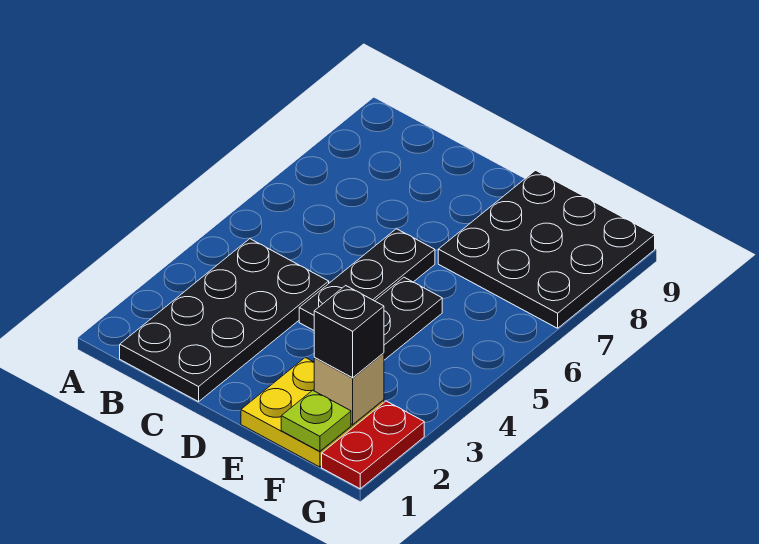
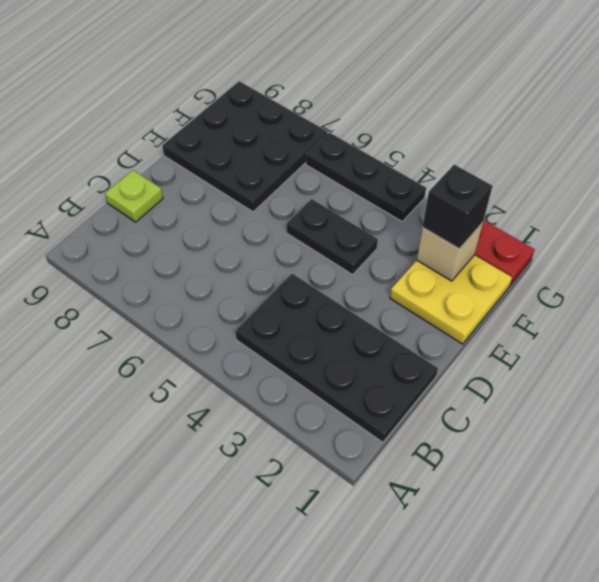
black 1x3 plate [299,229,435,330] -> black 1x3 plate moved to [306,132,426,221]
lime 1x1 plate [281,390,351,451] -> lime 1x1 plate moved to [105,170,163,222]

